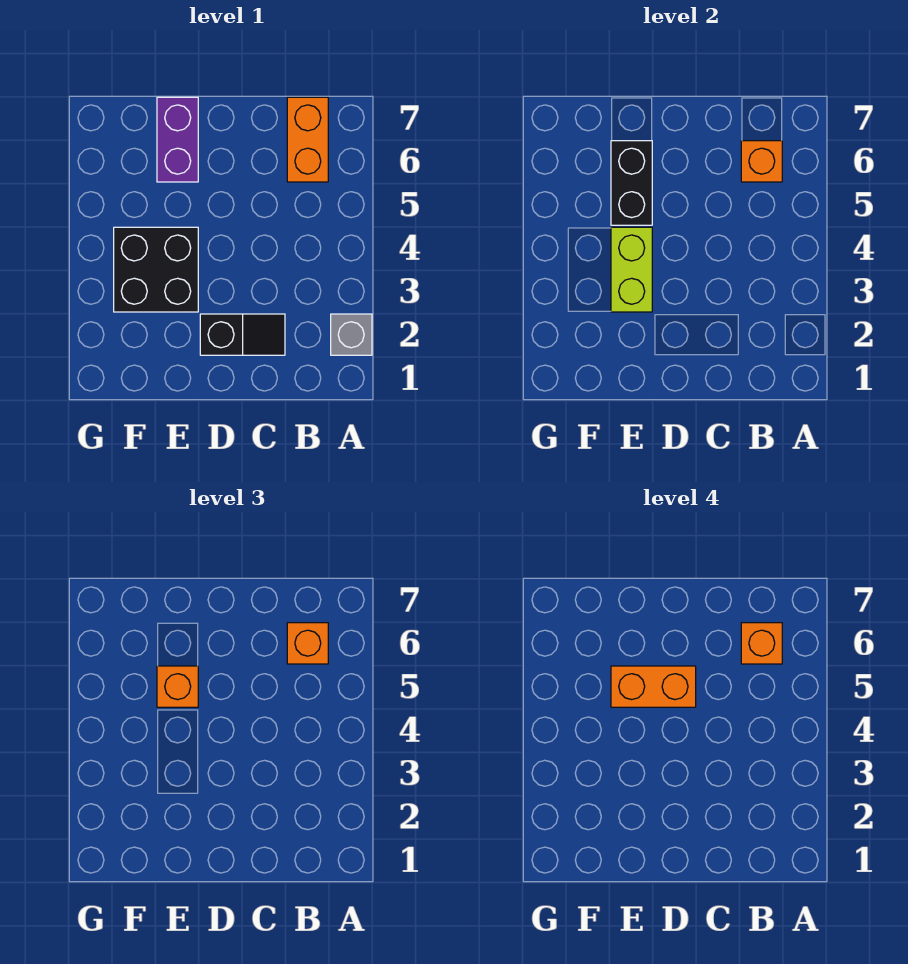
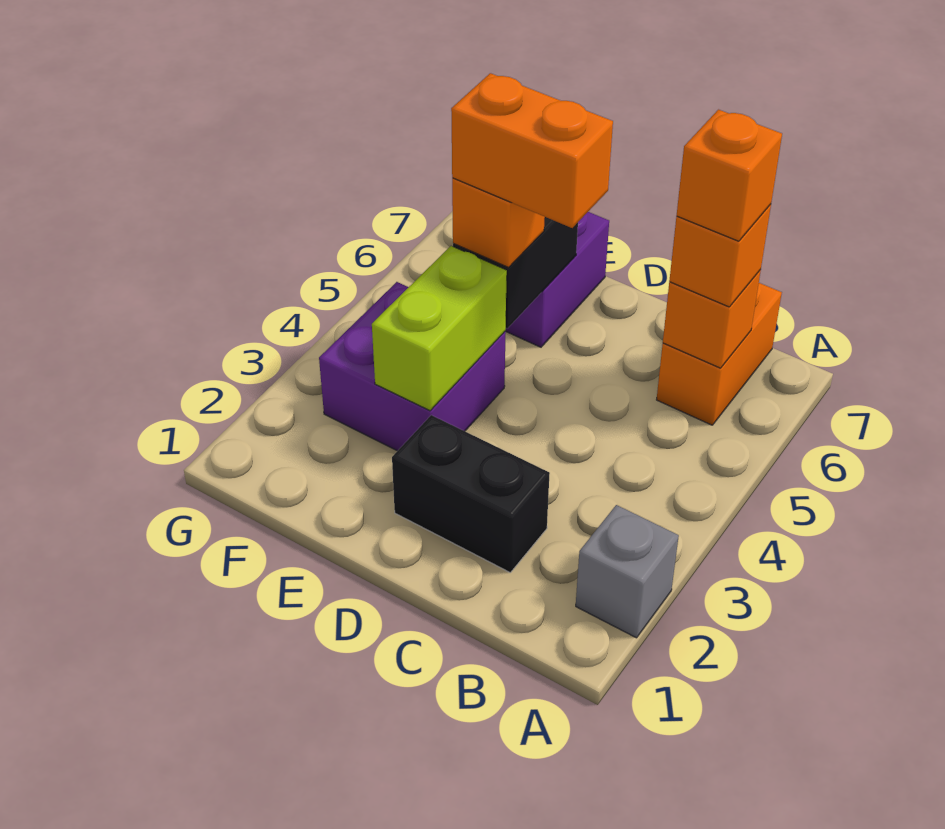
black 1x2 slope [200,314,285,355] -> black 1x2 brick [392,415,550,572]
black 2x2 brick [114,227,198,312] -> purple 2x2 brick [319,282,506,451]

